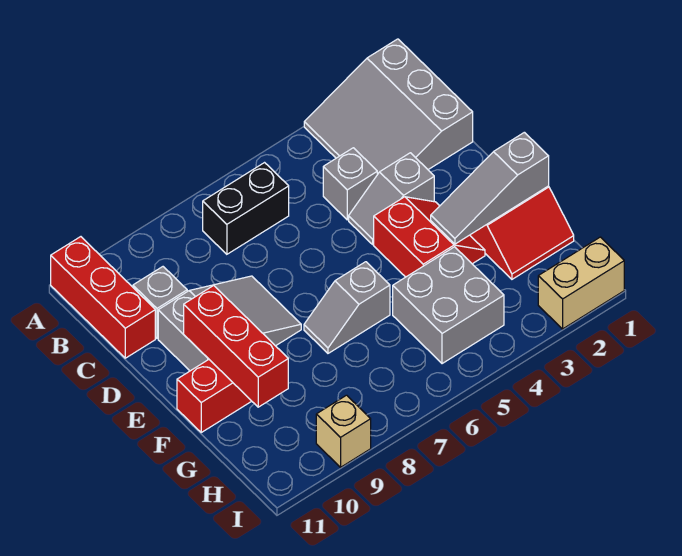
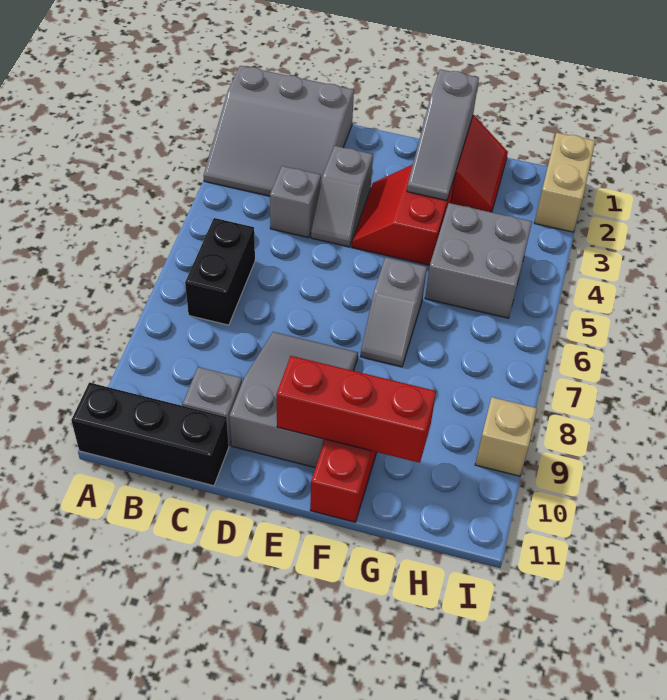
red 1x3 brick [51,237,155,358] -> black 1x3 brick [71,382,229,486]
red 2x2 slope [374,197,485,277] -> red 2x2 slope turned to [352,165,456,265]

